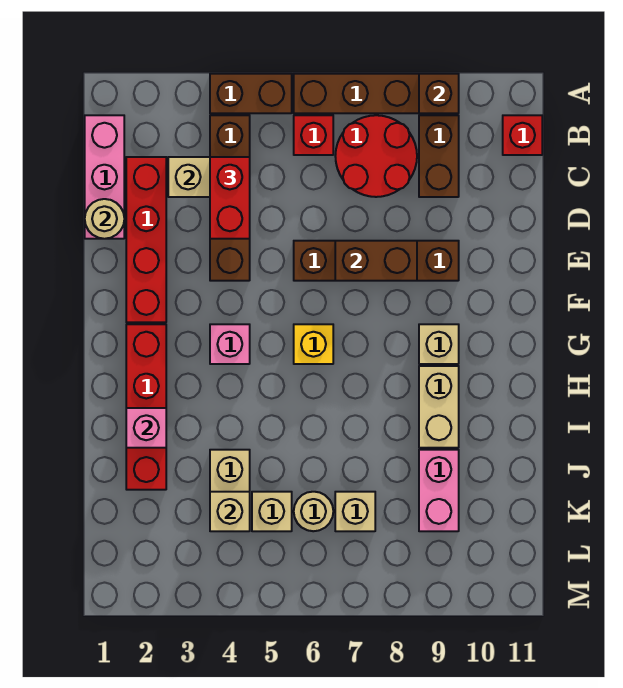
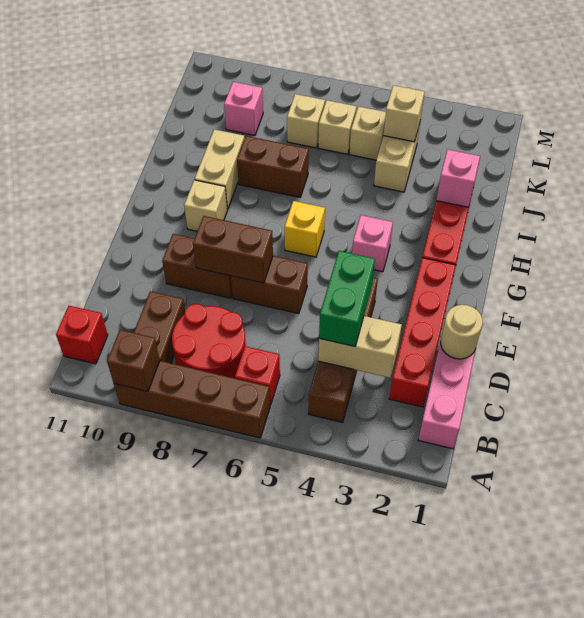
brown 1x2 brick [210,74,292,113] -> brown 1x2 brick moved to [237,136,309,197]
red 1x2 brick [210,157,250,239] -> green 1x2 brick [319,251,375,346]
pink 1x2 brick [419,450,459,531] -> pink 1x1 brick [224,82,263,135]
tan 1x1 round brick [294,492,333,531] -> tan 1x1 brick [318,100,357,154]

